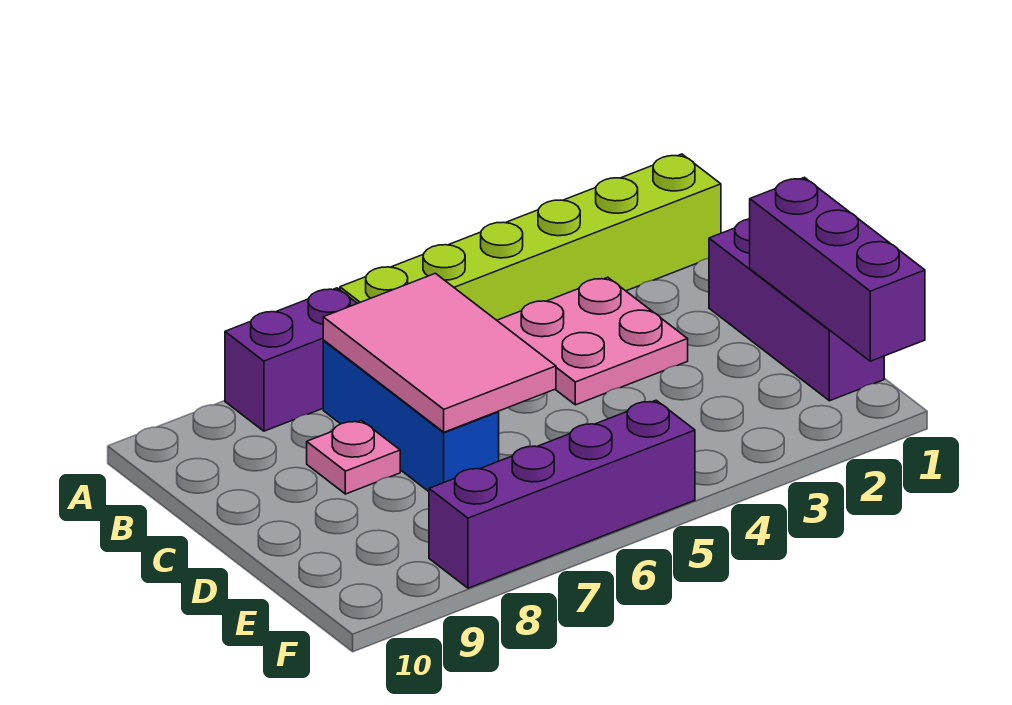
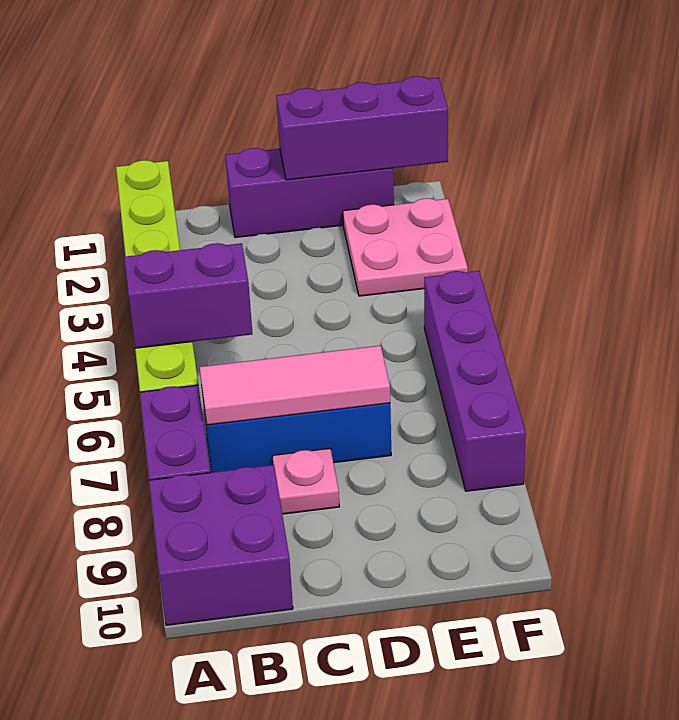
none -> purple 1x2 brick [124,243,252,348]
none -> purple 2x2 brick [149,465,293,625]
pink 2x2 plate [497,277,688,405] -> pink 2x2 plate moved to [343,198,468,296]
pink 2x3 tile [323,273,556,432] -> pink 1x3 tile [200,346,390,425]

